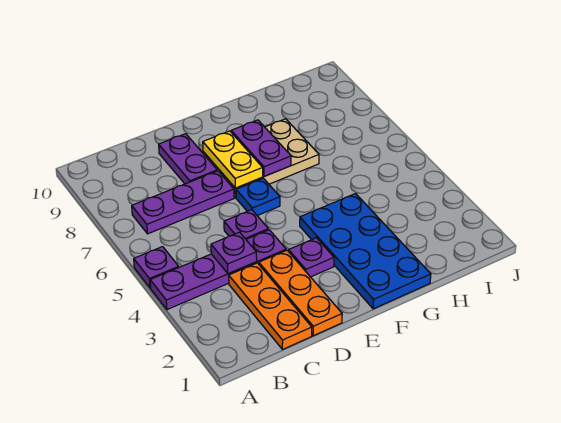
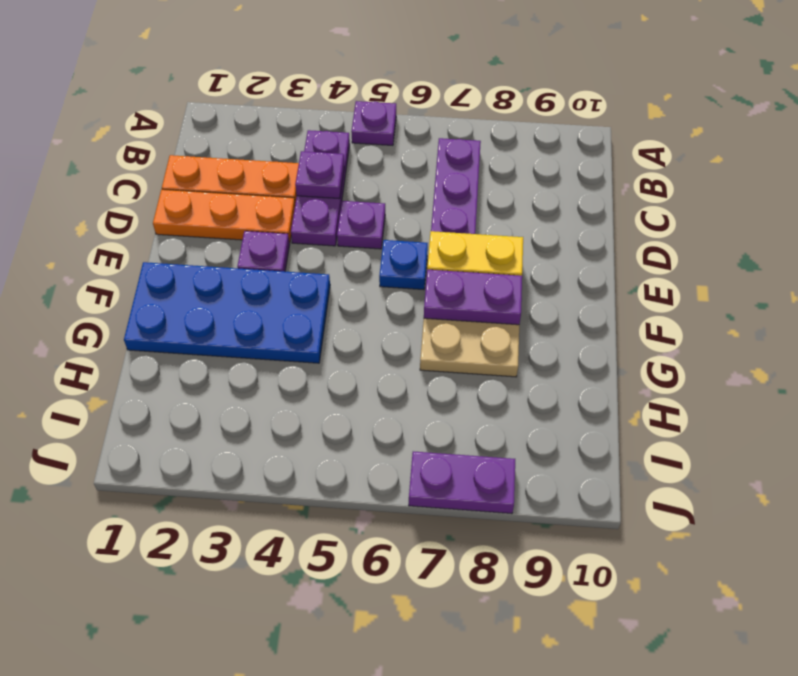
purple 1x4 plate [150,230,286,310] -> purple 1x3 plate [291,130,350,246]
purple 1x2 plate [159,134,217,184] -> purple 1x2 plate moved to [409,451,515,514]

